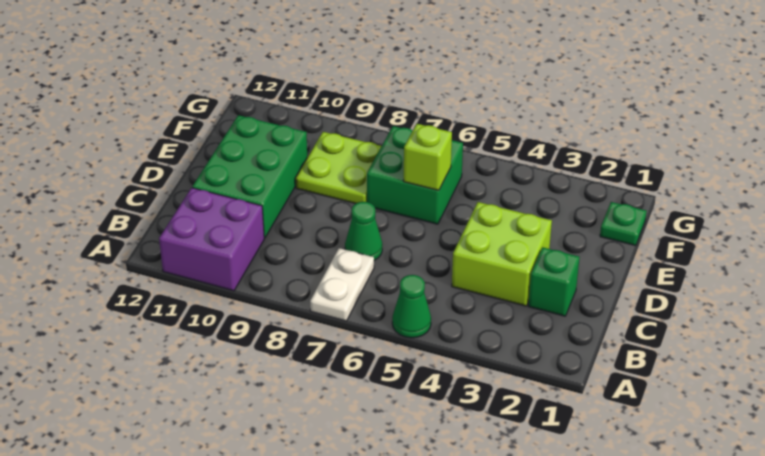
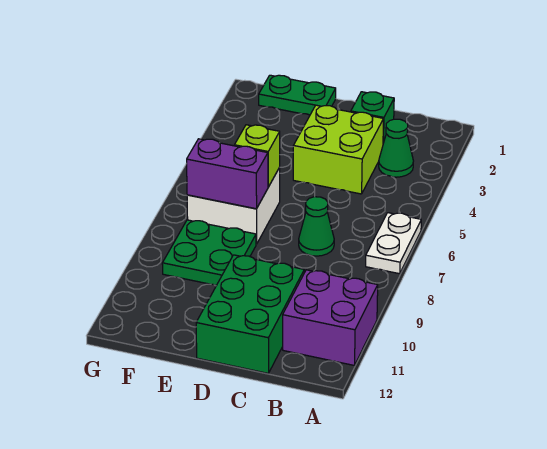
green 1x1 cone [392,275,431,338] -> green 1x1 cone moved to [379,119,413,177]
white 1x2 plate [310,248,374,321] -> white 1x2 plate turned to [366,213,421,274]
green 2x3 brick [192,115,307,238] -> green 2x3 brick turned to [196,255,304,373]
green 2x2 brick [367,126,463,224] -> white 2x2 brick [187,167,280,244]
none -> purple 1x2 brick [187,139,268,209]
lime 2x2 plate [296,132,381,204] -> green 2x2 plate [162,220,256,285]
green 1x1 plate [600,202,646,246] -> green 1x2 plate [259,75,336,115]

